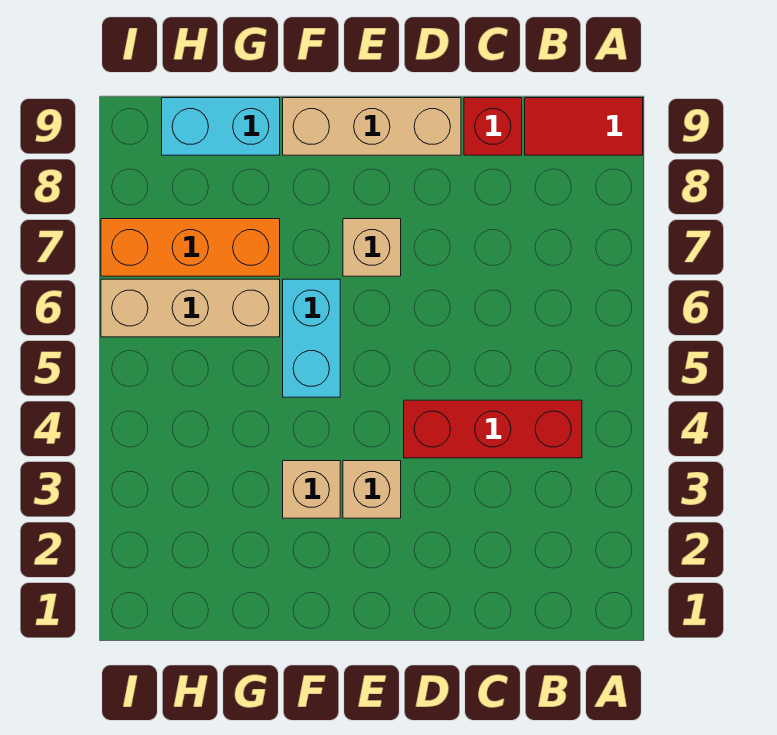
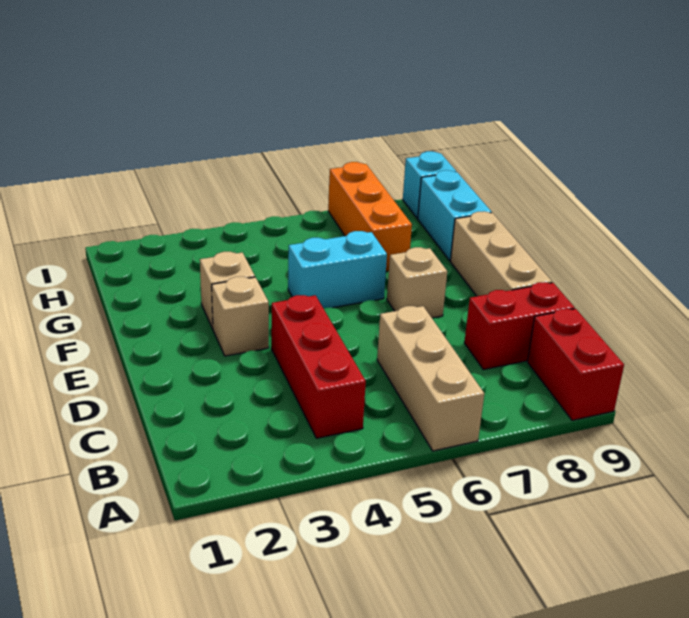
red 1x2 tile [525,98,643,155] -> red 1x2 brick [528,309,624,420]
red 1x1 brick [464,98,522,155] -> red 1x2 brick [464,282,575,370]
tan 1x3 brick [101,279,280,337] -> tan 1x3 brick moved to [377,306,484,451]
none -> cyan 1x1 brick [403,151,456,218]

